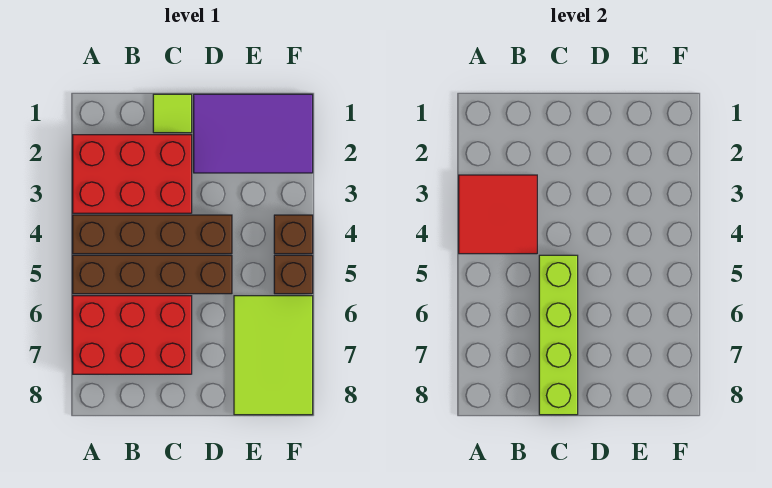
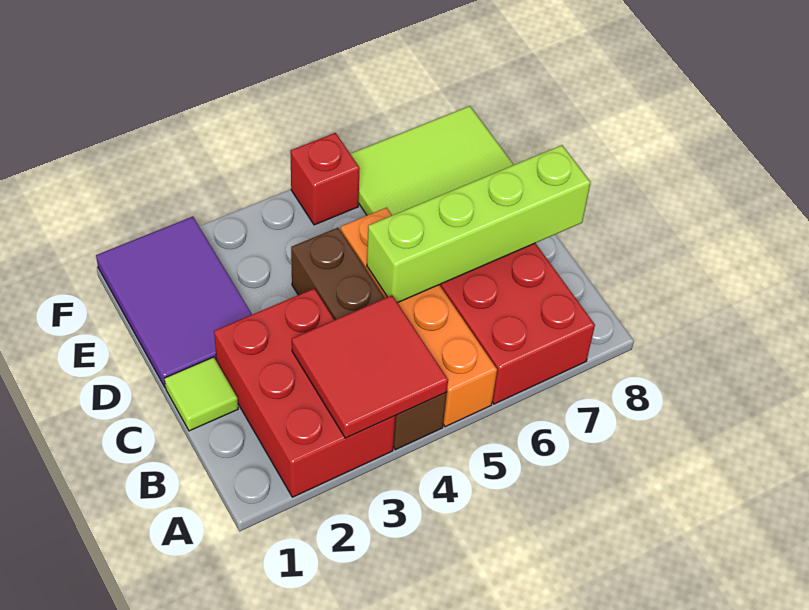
brown 1x4 brick [73,255,232,294] -> orange 1x4 brick [340,208,497,427]
brown 1x1 brick [274,215,313,254] -> none
brown 1x1 brick [274,255,313,294] -> red 1x1 brick [290,133,360,225]

